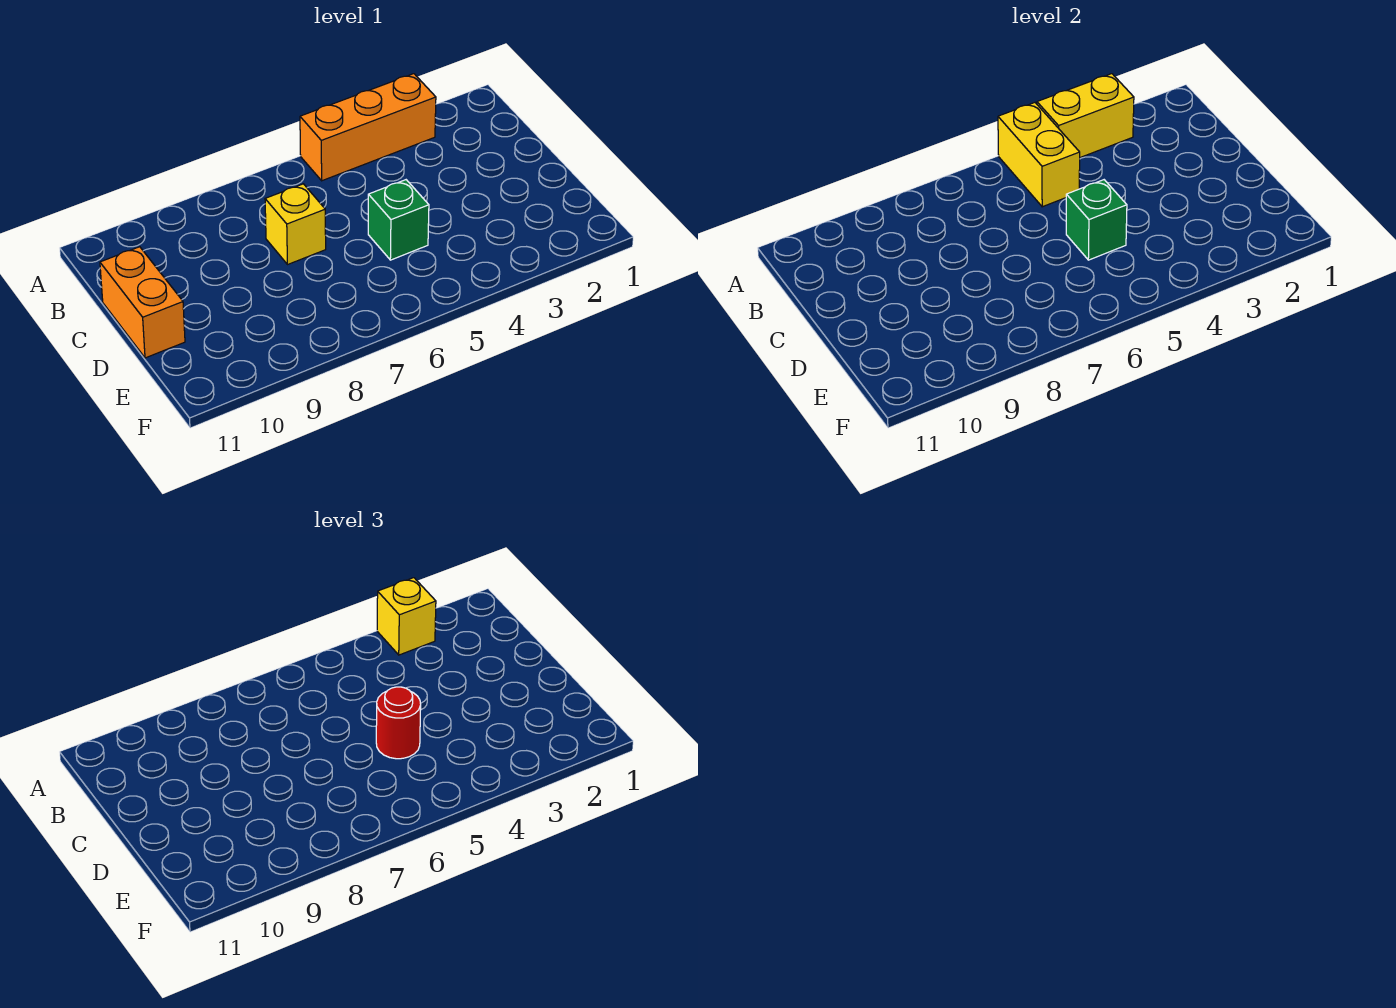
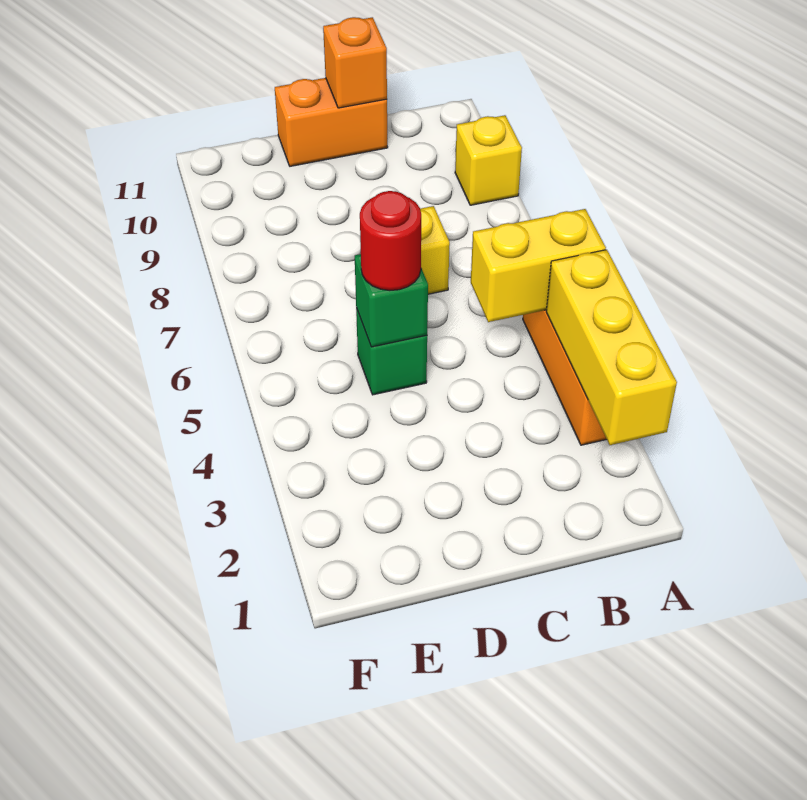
yellow 1x2 brick [1037,74,1134,157] -> yellow 1x3 brick [546,250,677,445]
yellow 1x1 brick [377,578,436,655] -> yellow 1x1 brick moved to [455,115,522,205]
none -> orange 1x1 brick [323,17,387,108]

